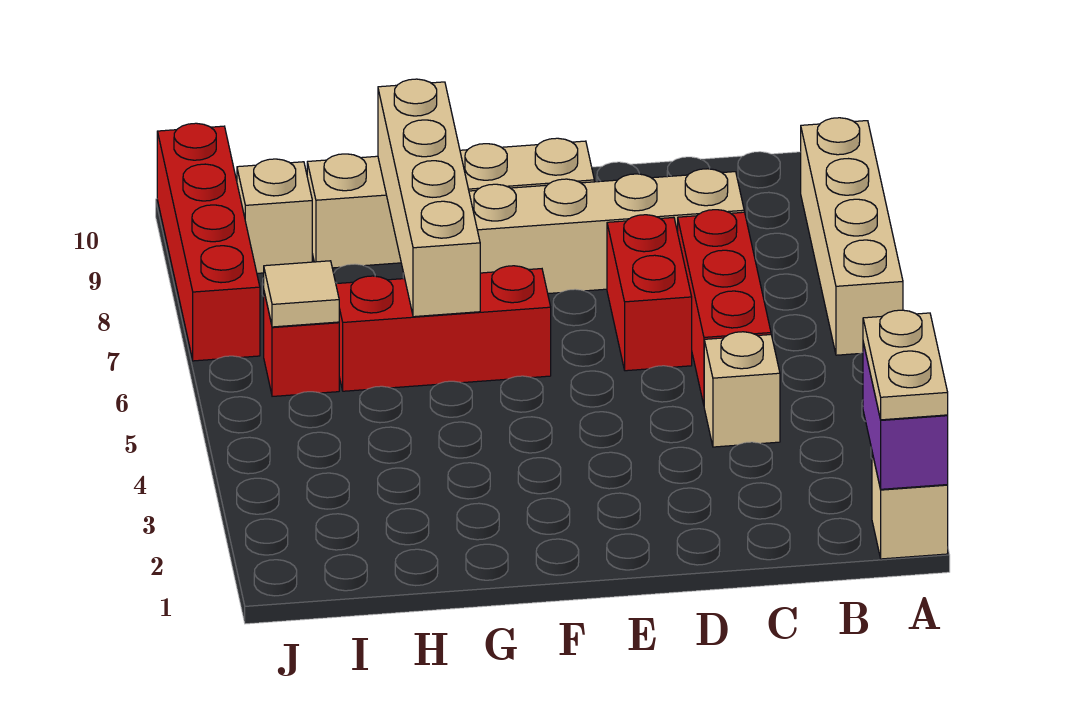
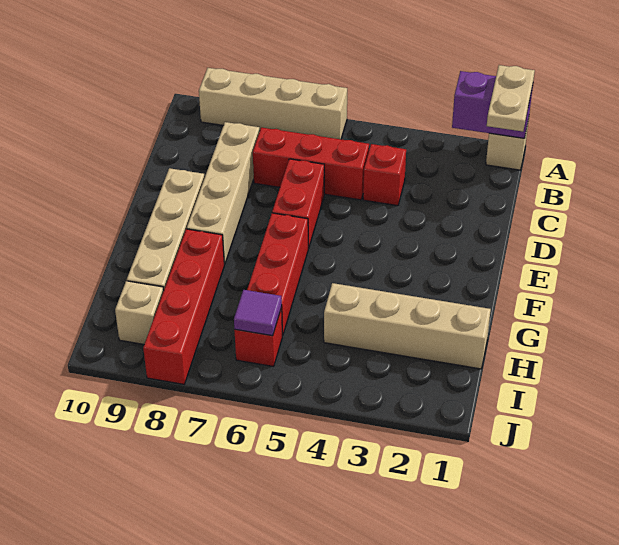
tan 1x2 plate [863,310,948,420] -> tan 1x2 plate turned to [487,65,535,132]
tan 1x1 brick [704,332,780,447] -> red 1x1 brick [363,144,406,206]
red 1x2 brick [607,215,692,371] -> red 1x2 brick turned to [272,159,324,248]
tan 1x4 brick [378,79,480,317] -> tan 1x4 brick moved to [324,283,491,369]
tan 1x1 tile [264,261,339,327] -> purple 1x1 tile [234,290,282,336]
red 1x4 brick [157,123,260,361] -> red 1x4 brick turned to [143,229,224,384]

